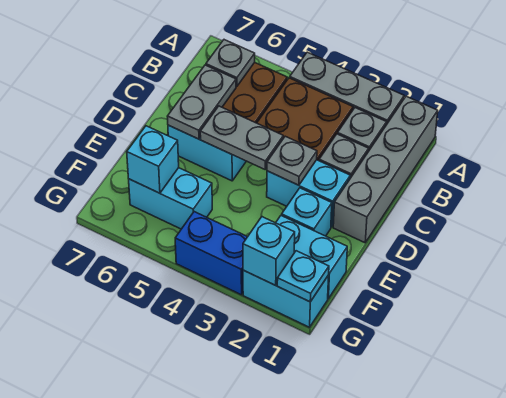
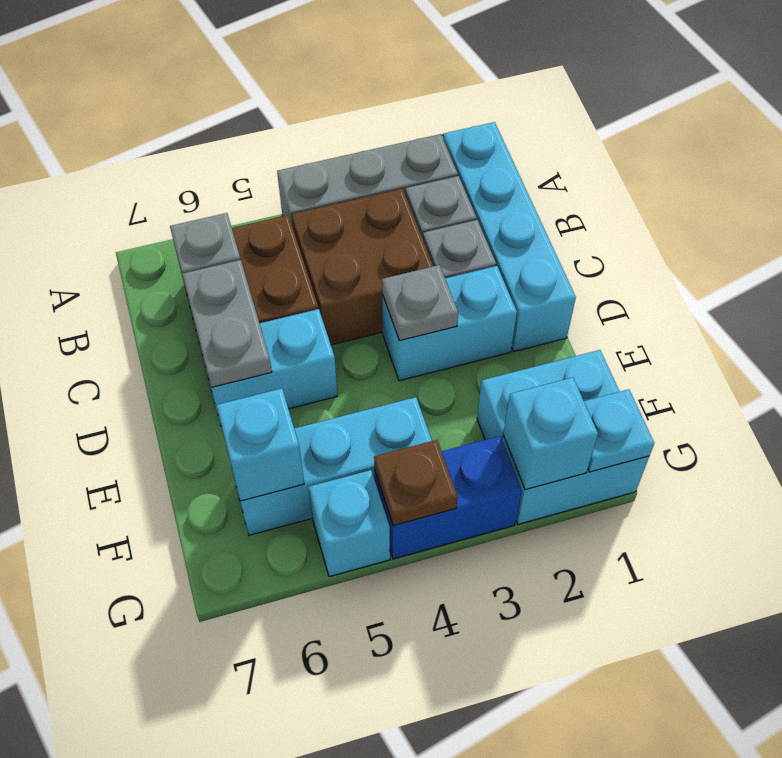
grey 1x4 brick [333,96,438,243] -> cyan 1x4 brick [443,122,576,351]
grey 1x2 plate [200,106,283,169] -> none
cyan 1x1 brick [282,188,332,236] -> cyan 1x1 brick moved to [309,470,390,577]
cyan 1x2 brick [129,168,212,229] -> cyan 1x3 brick [233,397,432,535]
none -> brown 1x1 plate [374,440,458,526]

